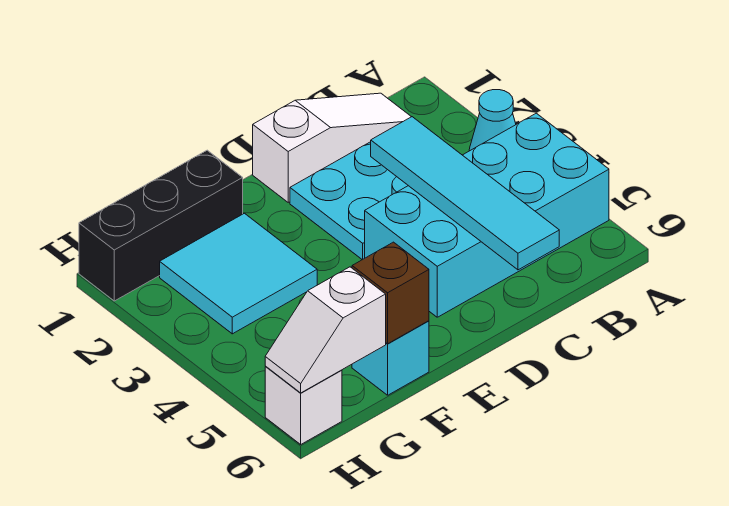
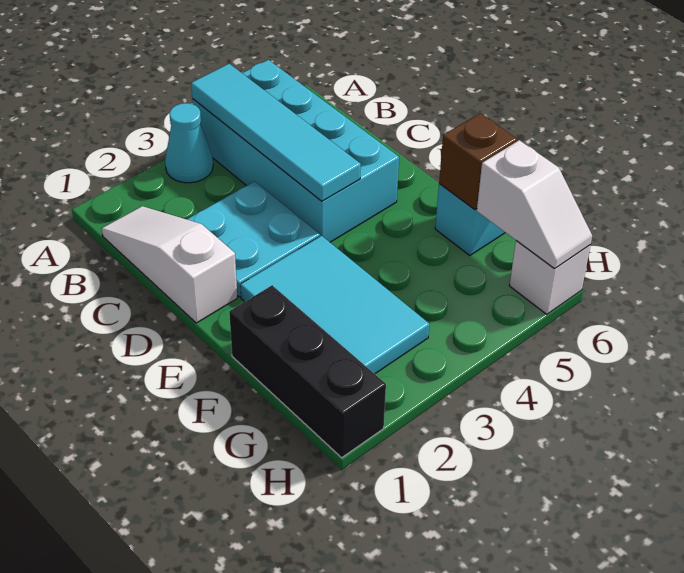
cyan 1x4 tile [371,117,559,270] -> cyan 1x4 tile turned to [191,64,361,201]
cyan 2x2 tile [160,213,317,334] -> cyan 2x3 tile [240,236,429,374]

